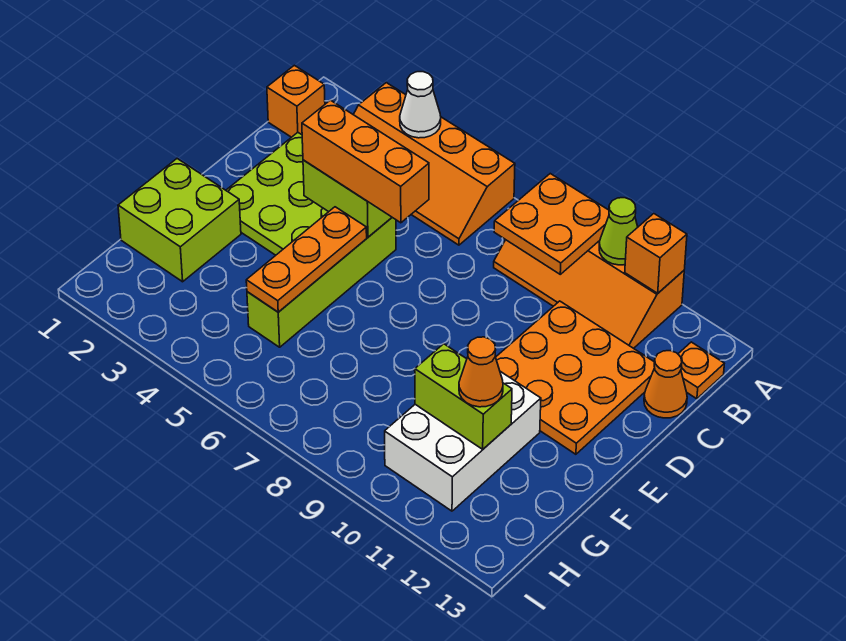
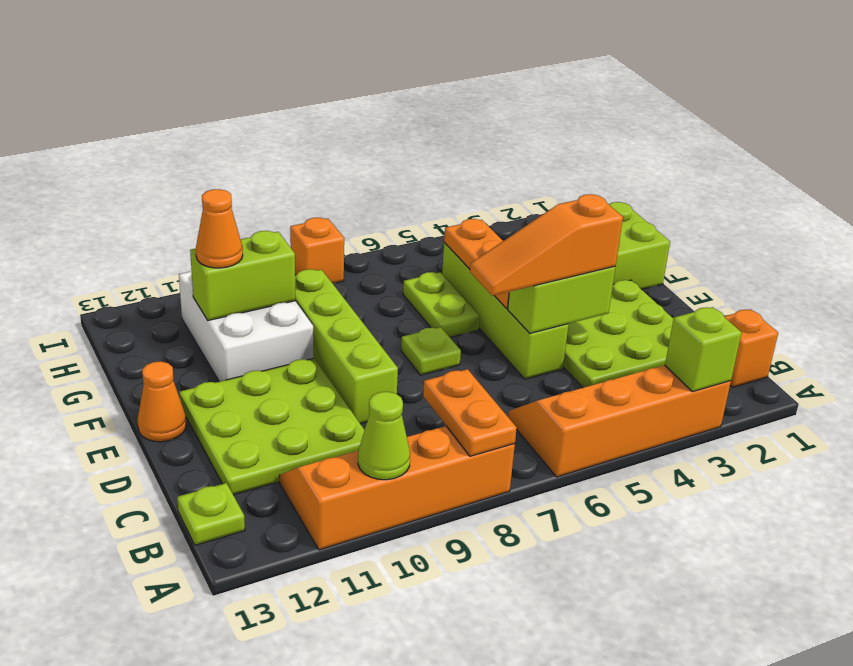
none -> lime 1x1 brick [665,307,742,392]
white 1x1 cone [400,72,441,138] -> none
orange 2x2 plate [494,174,609,274] -> orange 1x2 plate [423,369,517,456]
orange 1x1 brick [625,214,687,293] -> orange 1x1 brick moved to [290,218,344,283]
orange 1x1 plate [678,342,724,399] -> lime 1x1 plate [177,483,245,545]
orange 3x3 plate [496,301,655,454] -> lime 3x3 plate [179,358,364,495]
orange 1x1 cone [644,351,687,418] -> orange 1x1 cone moved to [137,361,187,442]
orange 1x3 brick [302,100,429,223] -> orange 1x3 slope [470,194,623,296]
none -> lime 1x4 brick [295,269,398,424]
none -> lime 1x1 plate [401,327,461,375]
none -> lime 1x2 plate [403,272,480,337]

